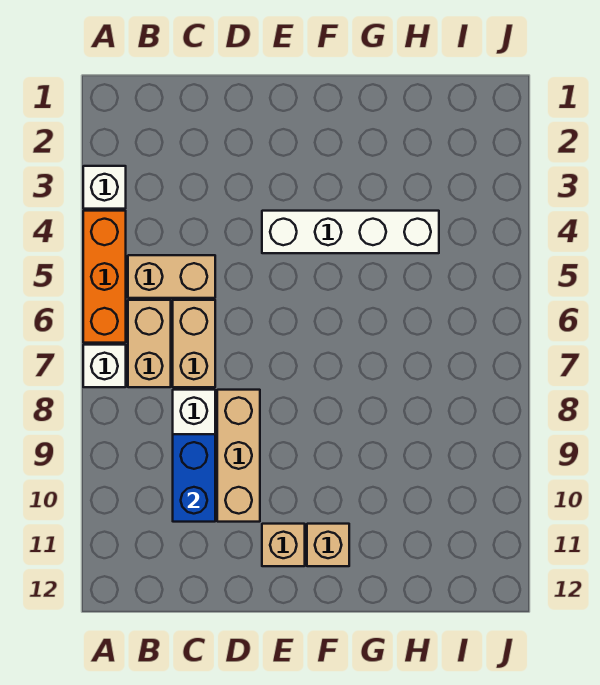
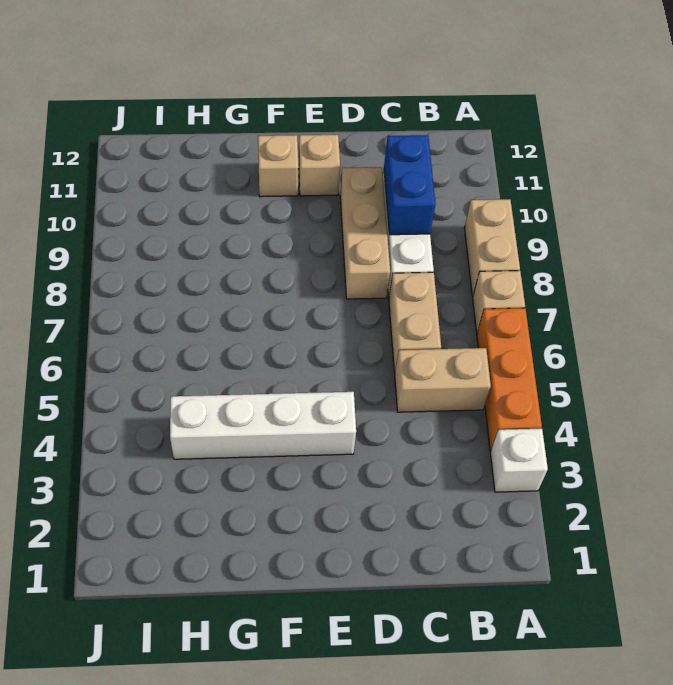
white 1x1 brick [83,345,126,387] -> tan 1x1 brick [473,271,525,332]
tan 1x2 brick [128,300,171,387] -> tan 1x2 brick moved to [464,199,520,296]

